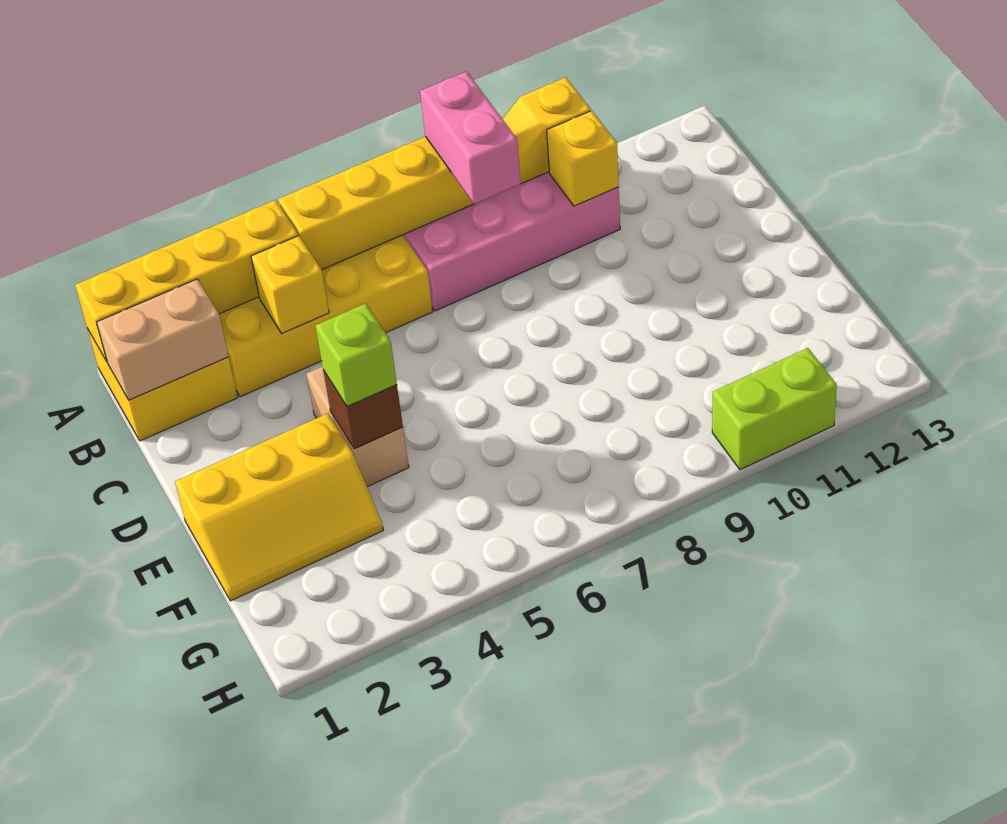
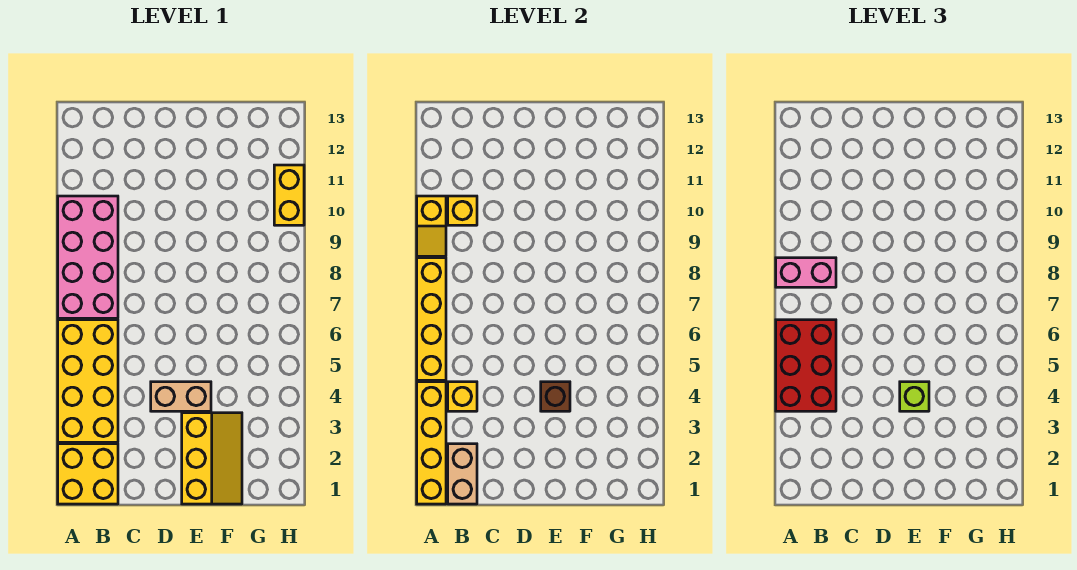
none -> red 2x3 brick [776,320,836,411]
lime 1x2 brick [712,348,837,470] -> yellow 1x2 brick [274,165,304,225]

